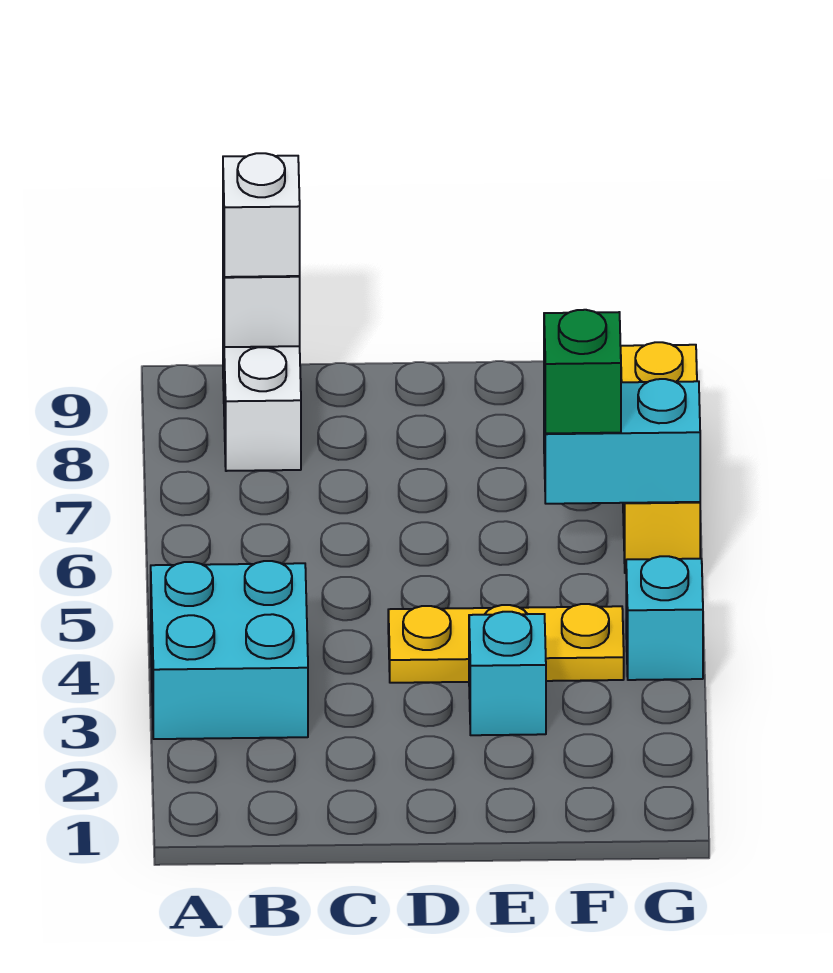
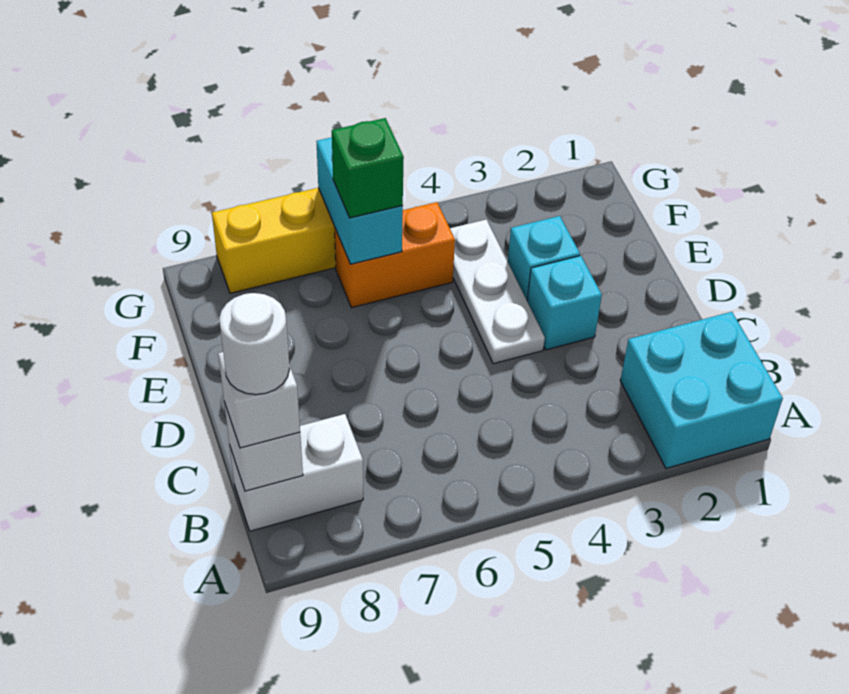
cyan 2x2 brick [151,561,308,739] -> cyan 2x2 brick moved to [620,312,783,468]
none -> white 1x1 round brick [219,293,289,395]
yellow 1x3 plate [388,604,624,683] -> white 1x3 plate [450,219,545,364]
none -> orange 1x2 brick [335,202,455,308]
cyan 1x1 brick [626,556,703,680] -> cyan 1x1 brick moved to [527,256,602,350]

